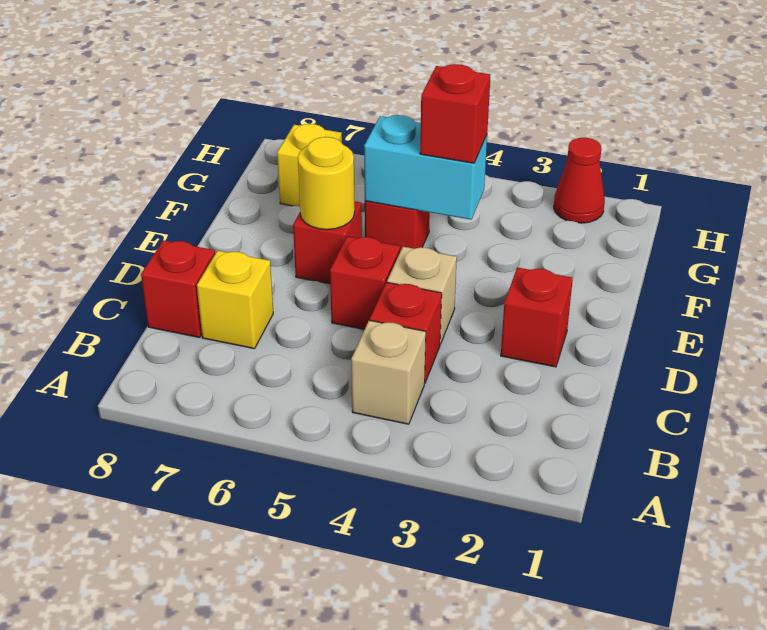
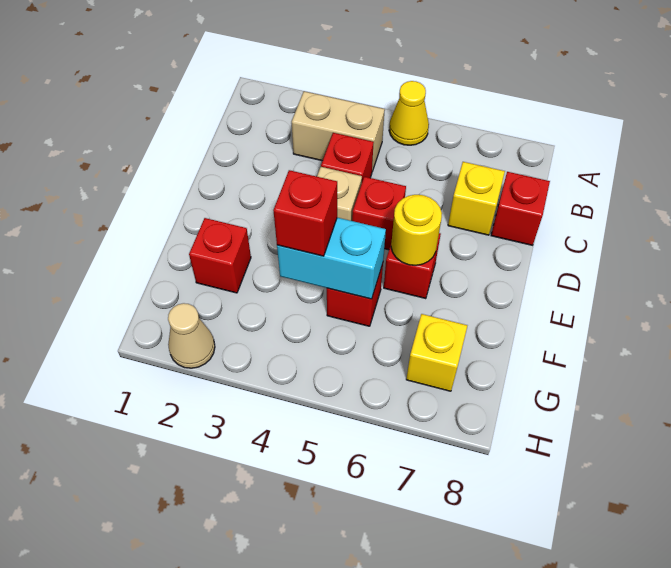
none -> yellow 1x1 cone [389,81,429,145]
tan 1x1 brick [351,320,426,424] -> tan 1x2 brick [292,91,385,171]
red 1x1 brick [501,267,573,367] -> red 1x1 brick moved to [189,218,251,293]
red 1x1 cone [554,138,605,223] -> tan 1x1 cone [168,303,215,368]

